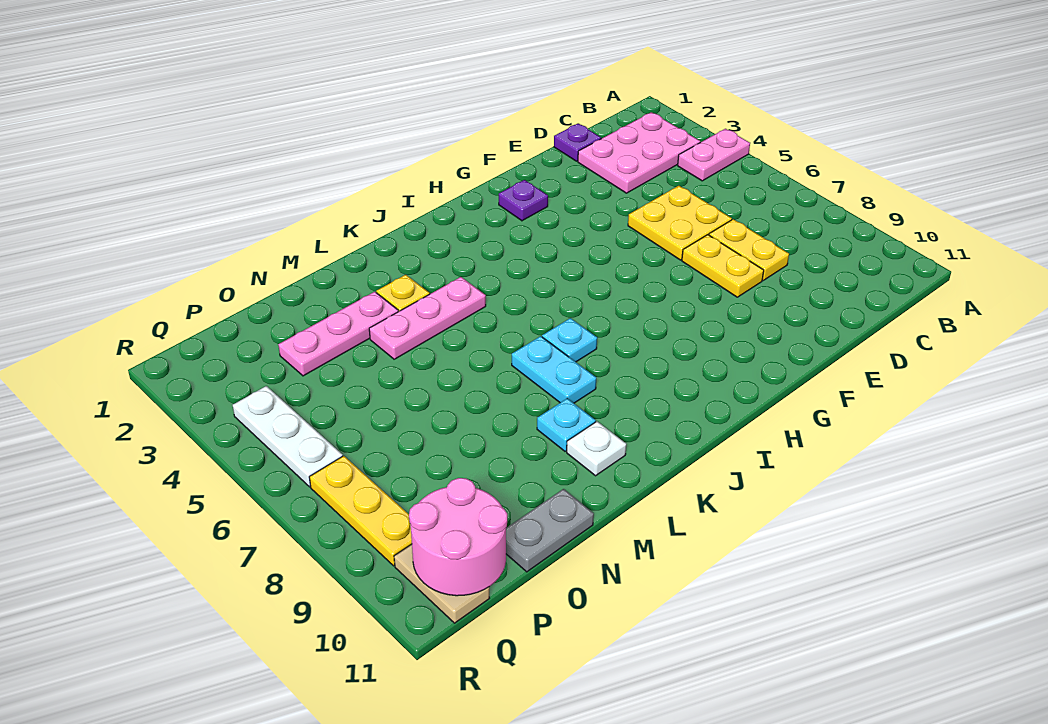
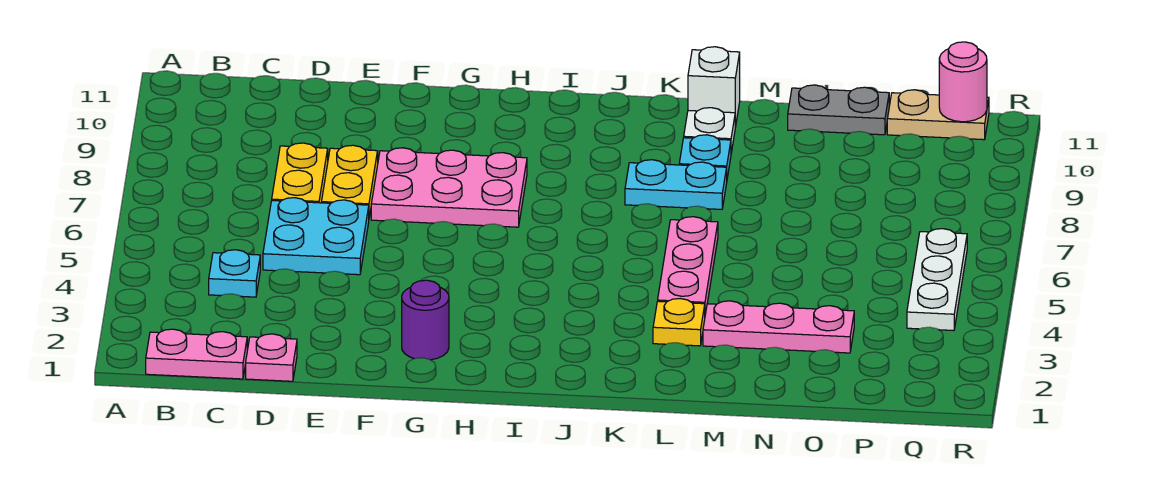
pink 1x2 plate [678,129,750,181] -> pink 1x2 plate moved to [146,329,247,379]
pink 2x3 plate [578,112,700,193] -> pink 2x3 plate moved to [371,148,527,227]
purple 1x1 plate [554,123,601,161] -> pink 1x1 plate [246,334,297,381]
yellow 2x2 plate [628,186,732,260] -> cyan 2x2 plate [263,198,369,275]
purple 1x1 plate [499,180,548,221] -> purple 1x1 round brick [402,280,449,360]
cyan 1x1 plate [542,318,597,362] -> cyan 1x1 plate moved to [209,250,260,297]
pink 1x3 plate [369,277,486,359] -> pink 1x3 plate turned to [658,217,718,314]
cyan 1x2 plate [512,336,596,403] -> cyan 1x2 plate turned to [625,160,727,209]
none -> white 1x1 brick [688,47,740,127]
pink 2x2 round brick [409,478,507,596] -> pink 1x1 round brick [939,42,987,122]
yellow 1x3 plate [309,456,412,566] -> none
tan 1x2 plate [394,544,489,623] -> tan 1x2 plate turned to [887,90,989,140]

